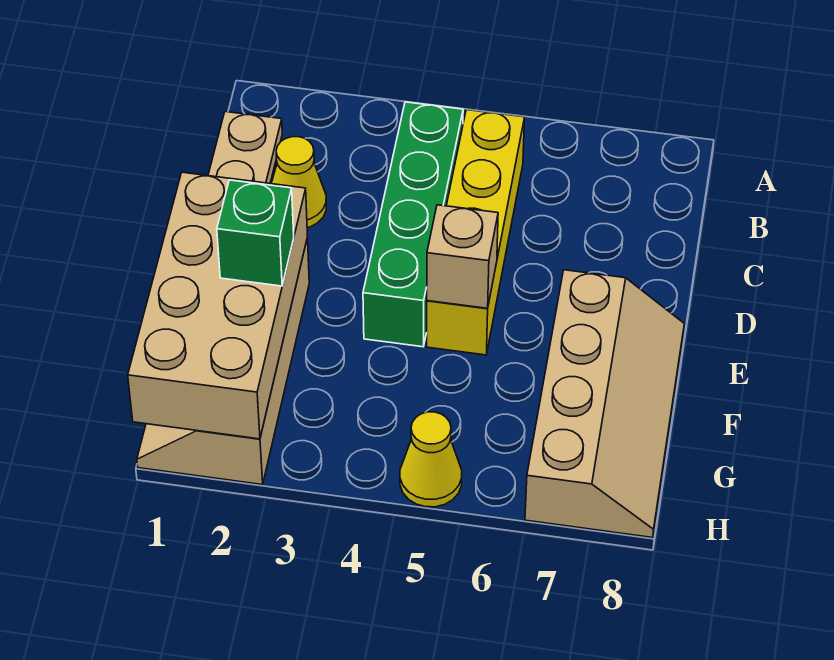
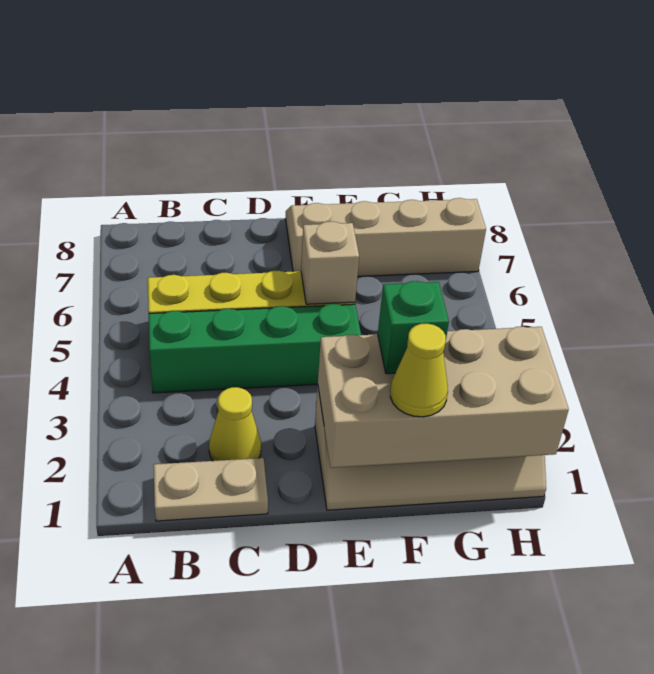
yellow 1x1 cone [400,412,462,507] -> yellow 1x1 cone moved to [390,324,448,417]

